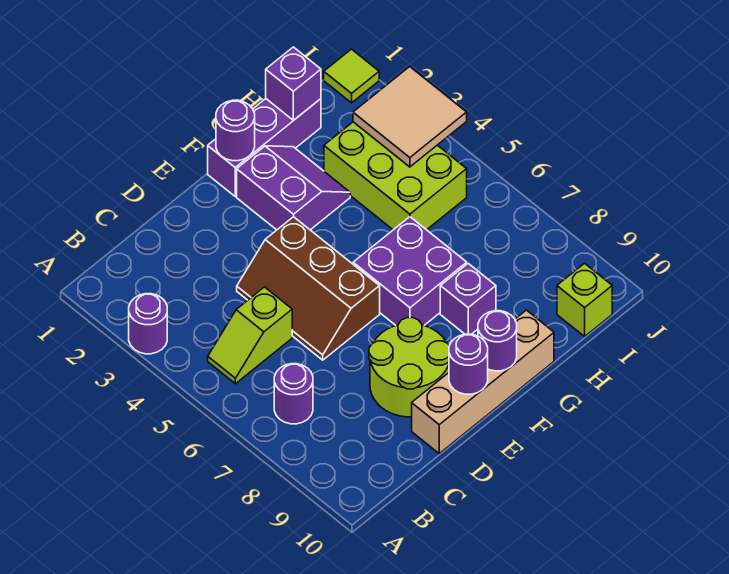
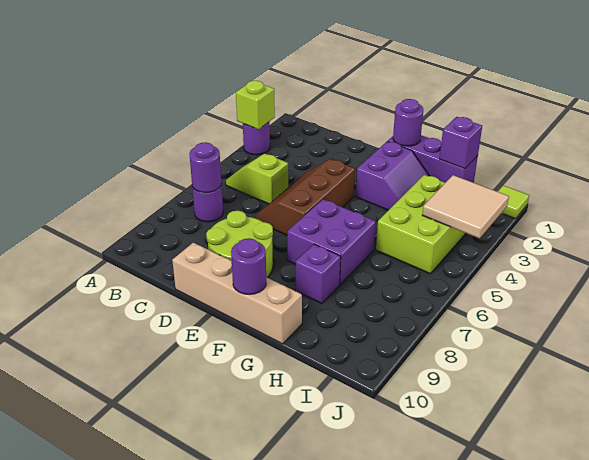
purple 1x1 round brick [449,334,488,394] -> purple 1x1 round brick moved to [189,142,222,193]
lime 1x1 brick [557,263,612,336] -> lime 1x1 brick moved to [236,81,275,129]

